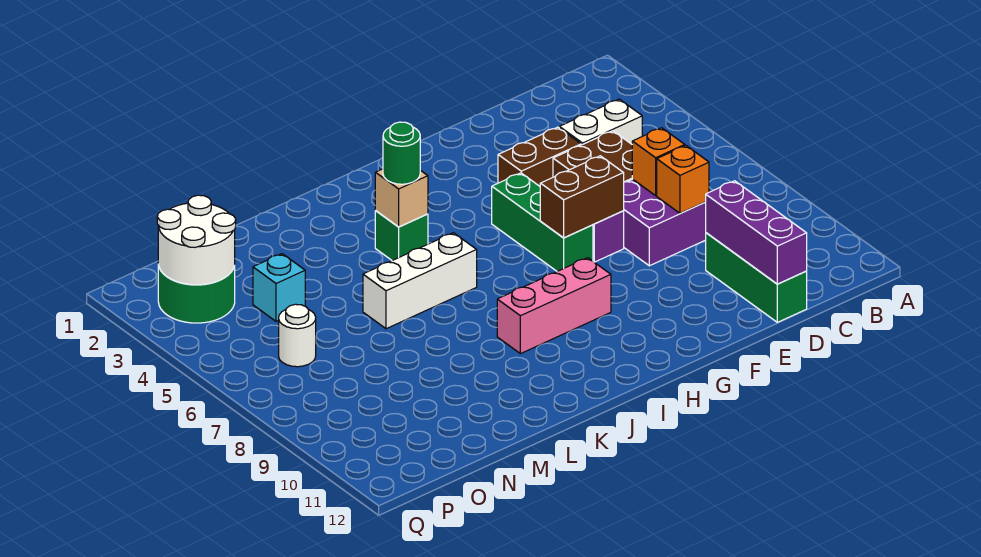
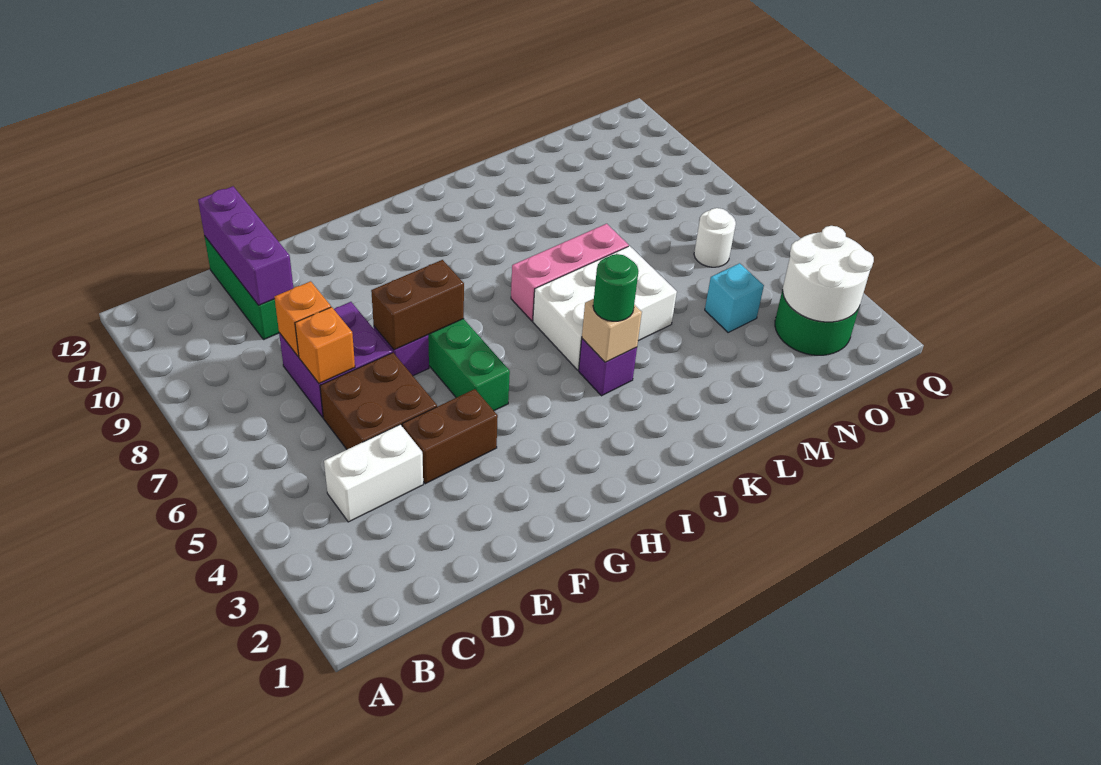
pink 1x3 brick [497,258,611,354] -> pink 1x3 brick moved to [511,224,629,321]
green 1x1 brick [375,211,428,261] -> purple 1x1 brick [579,339,637,396]
white 1x3 brick [363,233,477,329] -> white 2x3 brick [533,246,677,370]

